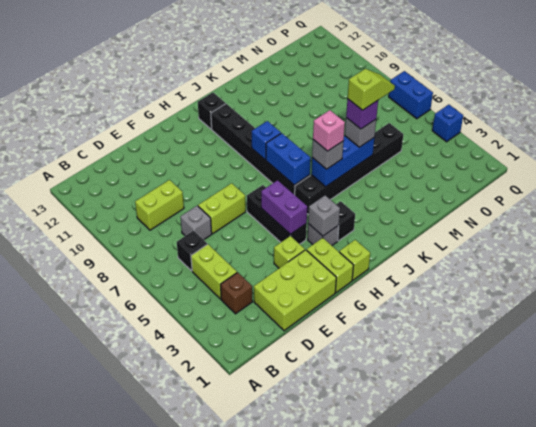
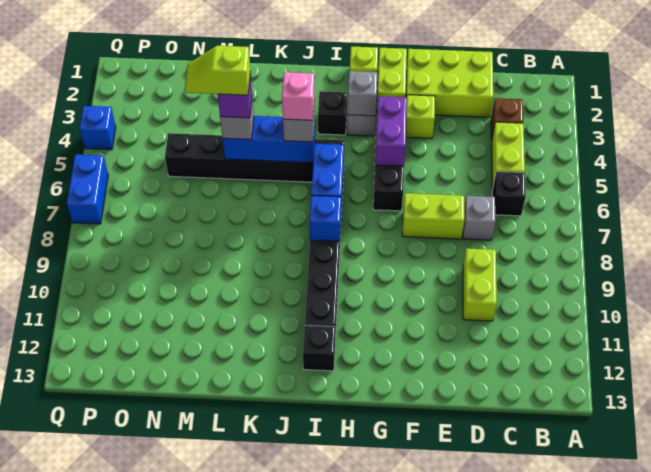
lime 1x2 brick [135,180,184,230] -> lime 1x2 brick turned to [463,248,497,321]

